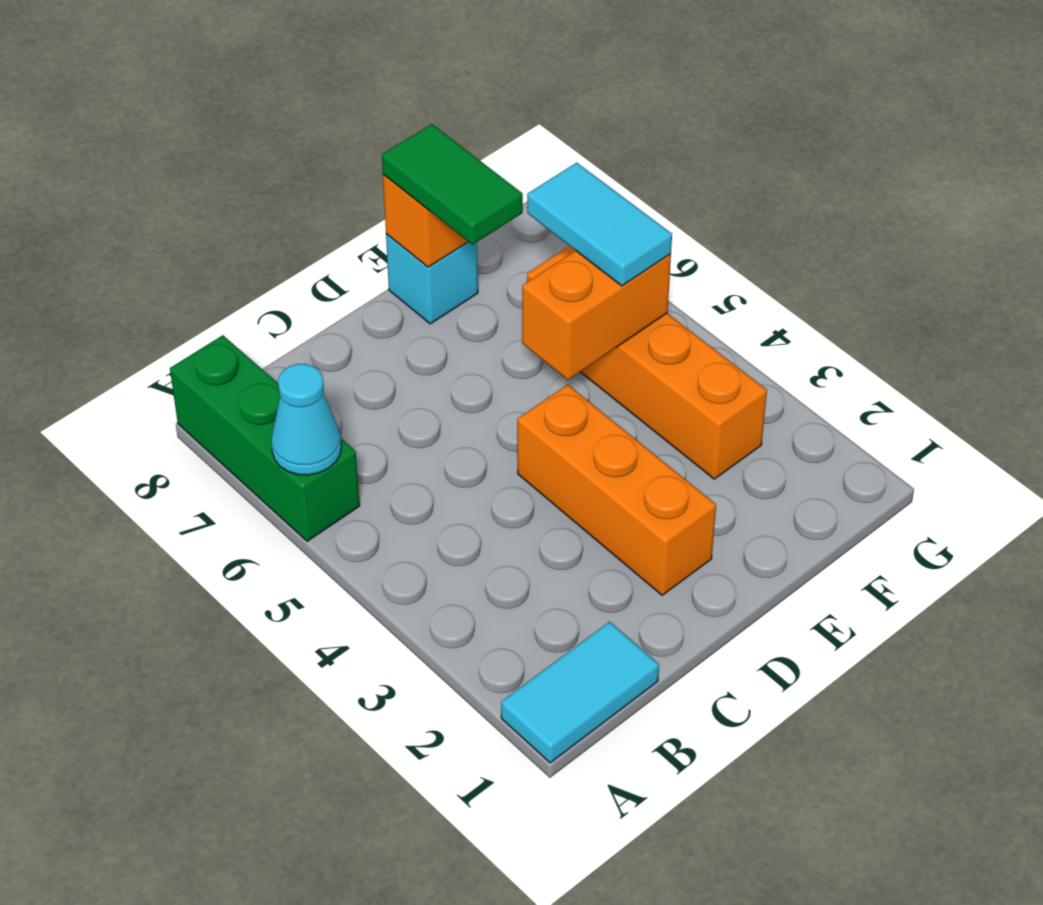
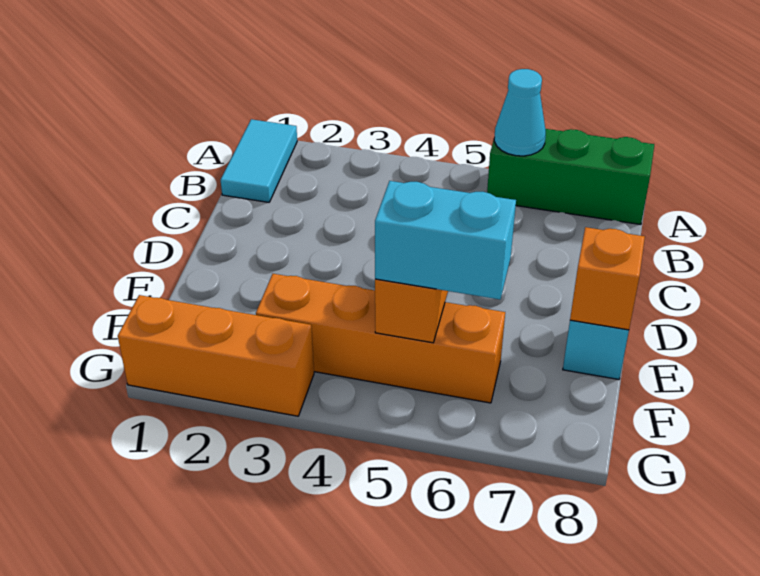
orange 1x3 brick [517,385,716,595] -> orange 1x3 brick moved to [118,295,314,416]
green 1x2 tile [382,124,523,245] -> none
cyan 1x2 tile [527,163,672,286] -> cyan 1x2 brick [375,181,516,299]

